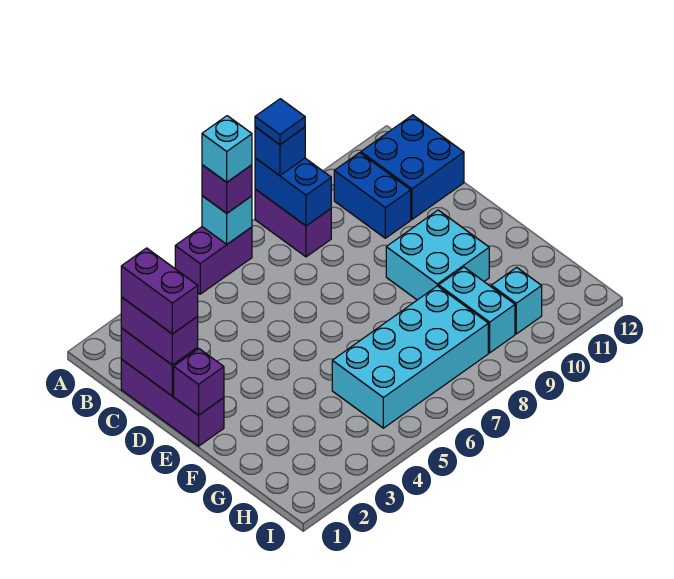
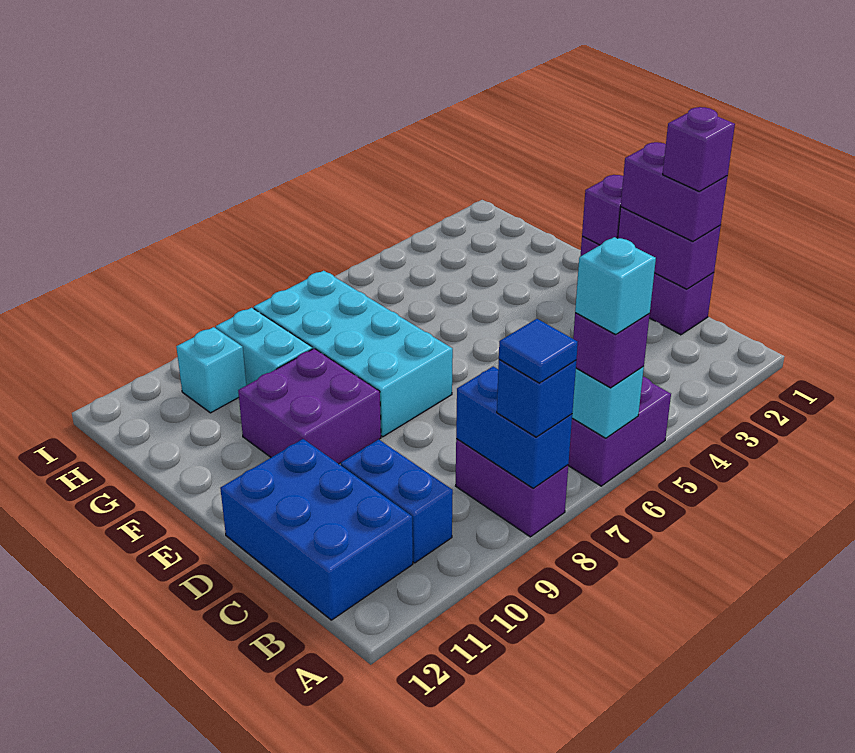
blue 2x2 brick [361,115,464,219] -> blue 2x3 brick [220,439,413,620]
purple 1x2 brick [121,248,198,334] -> purple 1x1 brick [663,107,735,191]
cyan 2x2 brick [386,210,489,300] -> purple 2x2 brick [238,349,381,464]
cyan 2x4 brick [332,286,488,428] -> cyan 2x4 brick turned to [254,271,453,437]

